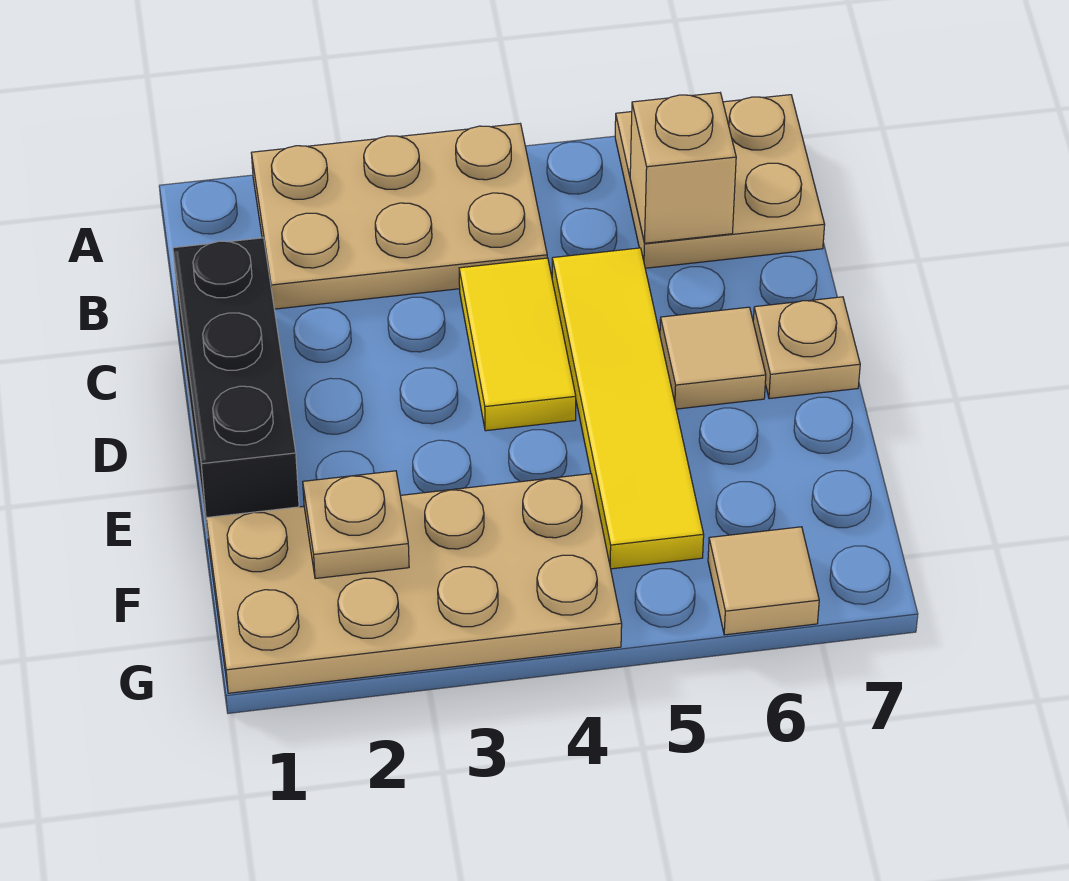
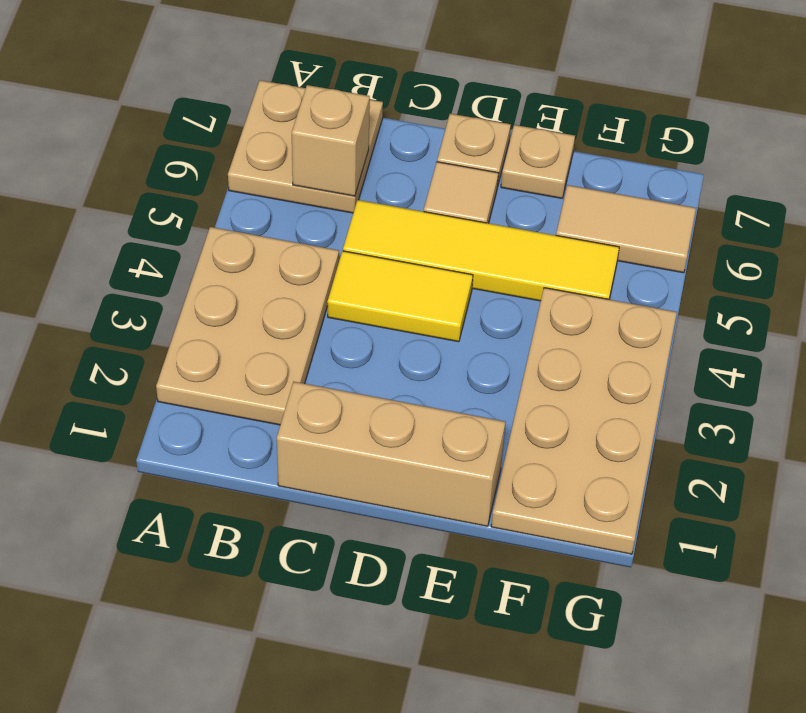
black 1x3 brick [173,238,299,536] -> tan 1x3 brick [277,382,505,526]
tan 1x1 plate [303,471,409,579] -> tan 1x1 plate moved to [501,125,575,198]
tan 1x1 tile [708,527,819,635] -> tan 1x2 tile [556,185,696,273]

